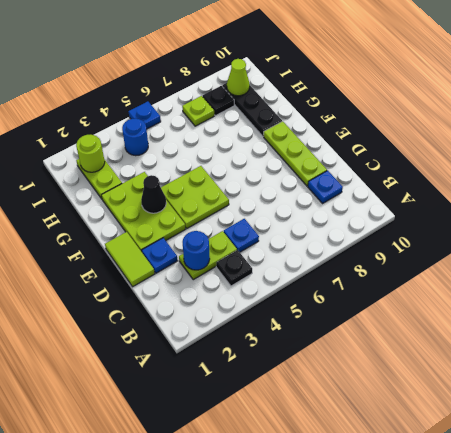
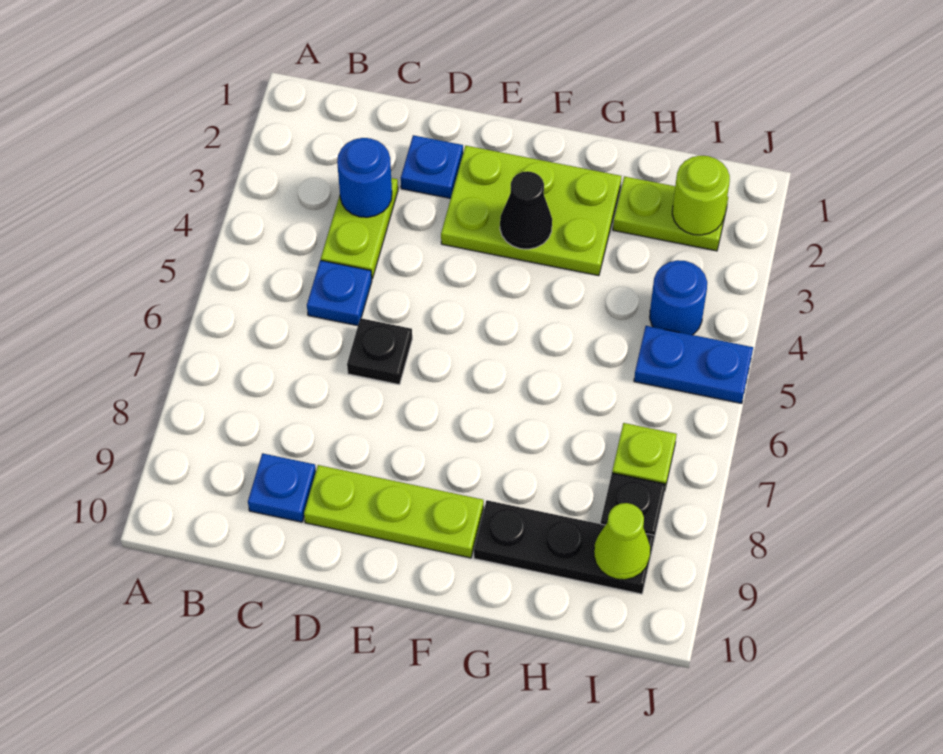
black 1x1 plate [216,250,252,286] -> black 1x1 plate moved to [347,318,412,385]
lime 1x2 tile [105,232,155,287] -> none
lime 2x2 plate [161,166,229,228] -> none
blue 1x1 plate [129,101,161,129] -> blue 1x2 plate [634,326,753,404]

